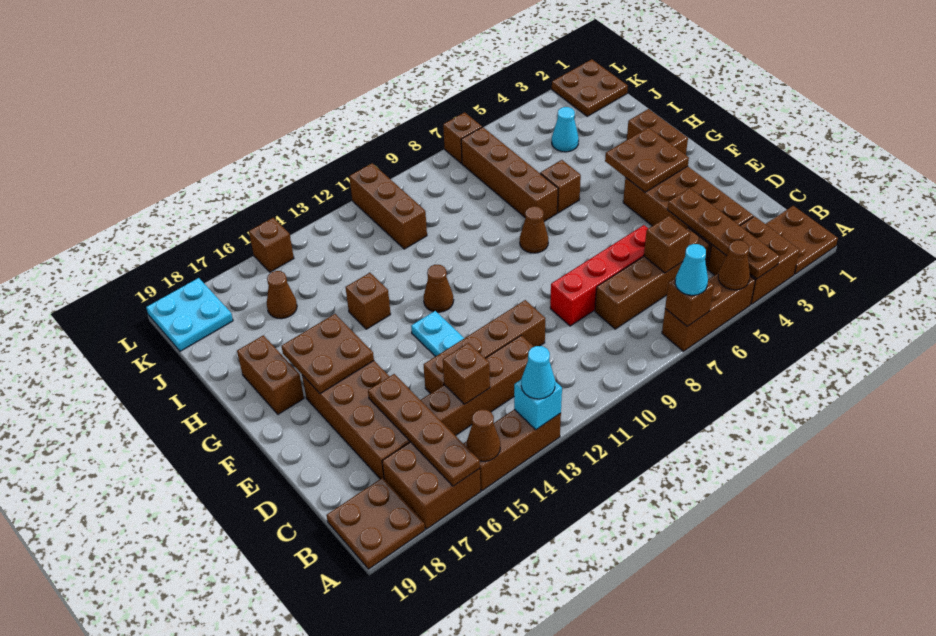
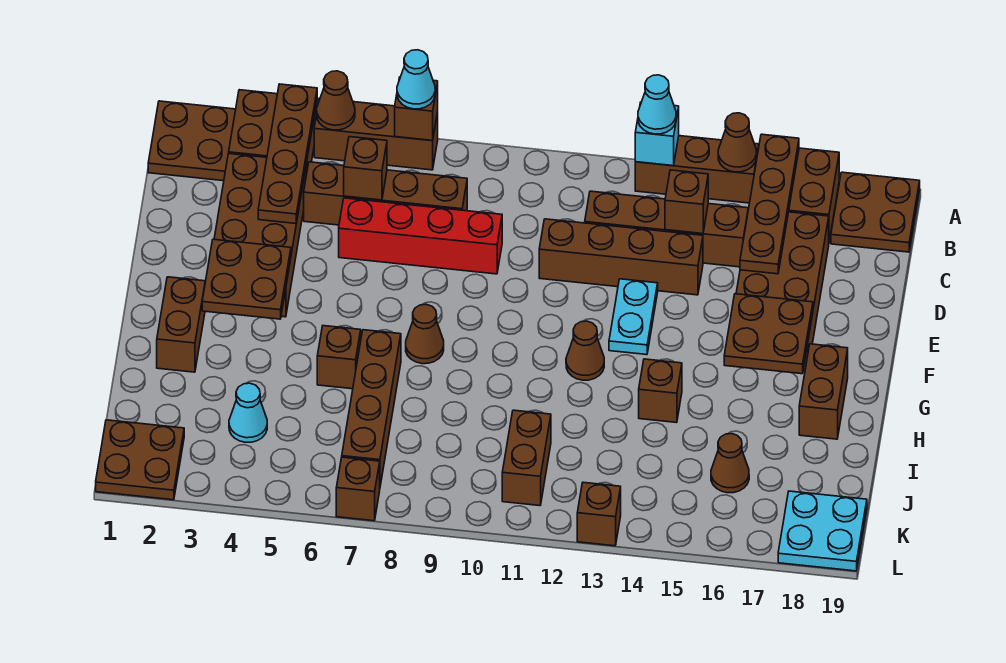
brown 1x3 brick [349,163,427,249] -> brown 1x2 brick [502,410,551,506]
brown 1x1 brick [249,218,294,272] -> brown 1x1 brick moved to [577,482,621,546]

